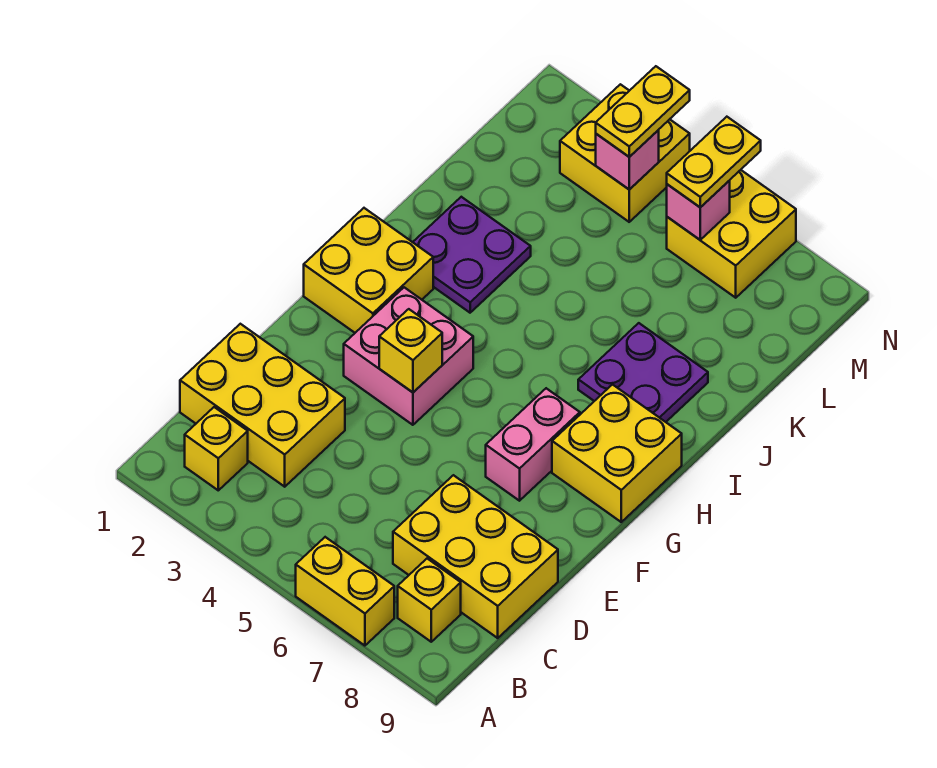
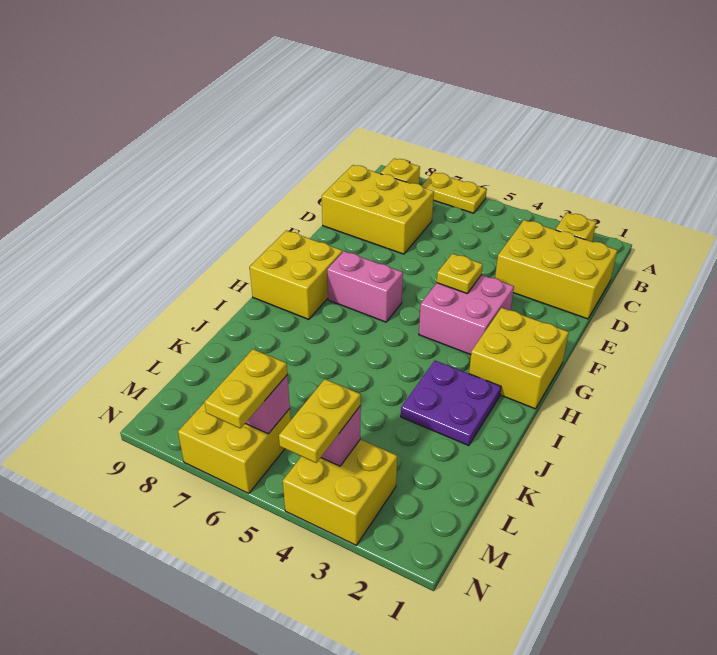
yellow 1x2 brick [296,537,394,646] -> yellow 1x2 plate [422,172,487,213]
yellow 1x1 brick [379,309,442,392] -> yellow 1x1 plate [437,254,483,293]
pink 1x2 brick [486,388,580,501] -> pink 1x2 brick turned to [327,251,403,322]
purple 2x2 plate [578,323,708,422] -> none

